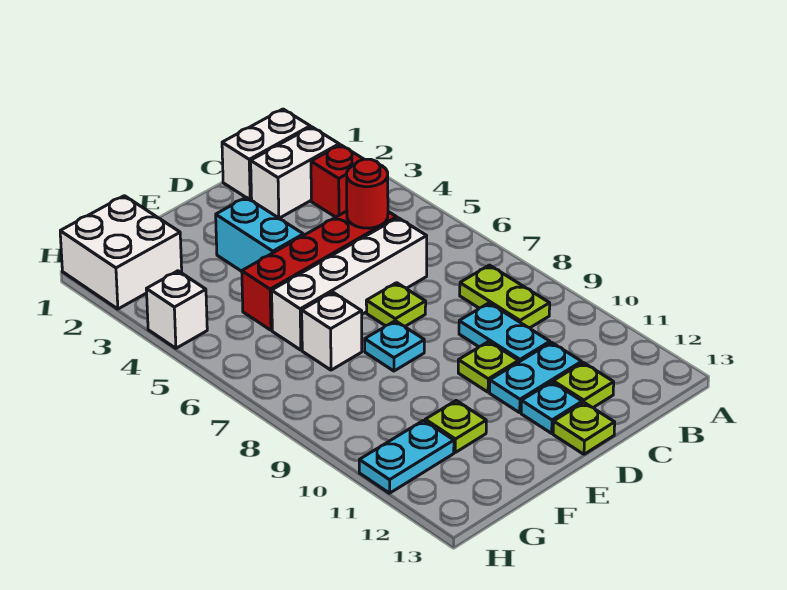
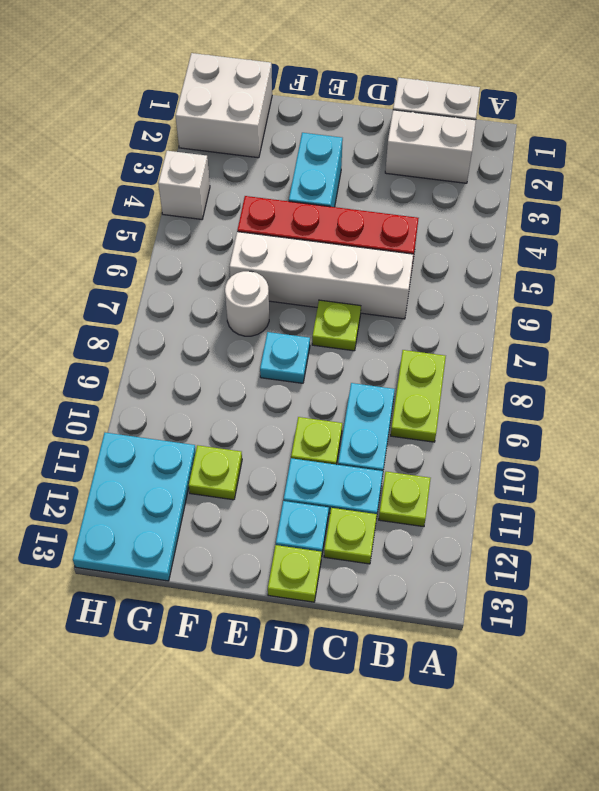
red 1x1 brick [311,145,364,217] -> none
none -> lime 1x1 plate [379,472,431,527]
red 1x1 round brick [347,159,388,228] -> none
white 1x1 brick [302,292,362,370] -> white 1x1 round brick [225,271,269,336]
cyan 1x2 plate [359,420,454,493] -> cyan 2x3 plate [73,433,196,581]

